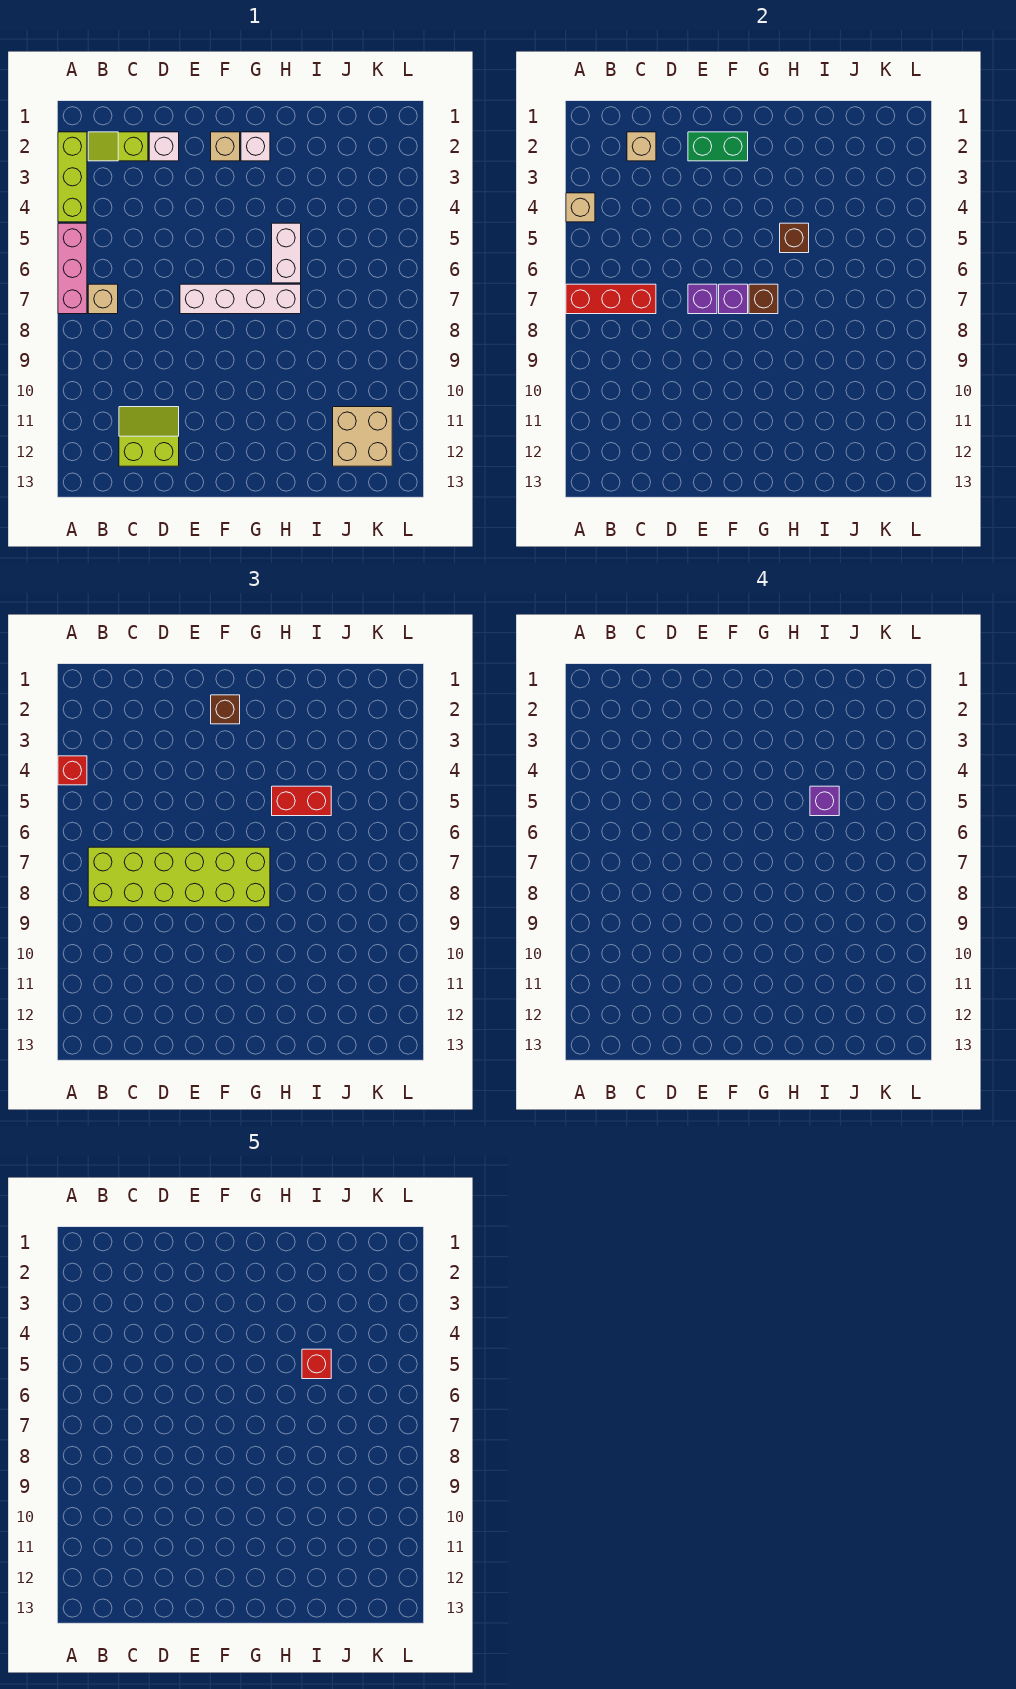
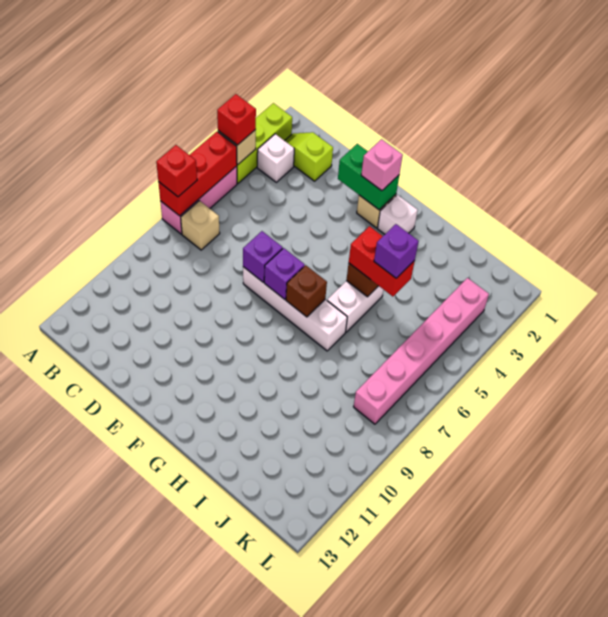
red 1x3 brick [566,284,656,314] -> red 1x3 brick turned to [158,132,237,216]
lime 2x6 brick [88,847,270,907] -> none
tan 1x1 brick [627,132,656,161] -> none
lime 2x2 slope [119,407,179,466] -> none
white 1x1 brick [149,132,179,161] -> white 1x1 brick moved to [257,134,294,182]
brown 1x1 brick [211,695,240,724] -> pink 1x1 brick [361,139,403,191]
red 1x1 brick [302,1349,331,1379] -> red 1x1 brick moved to [156,145,197,197]
tan 2x2 brick [333,407,392,466] -> none
none -> pink 1x6 brick [354,278,489,424]

